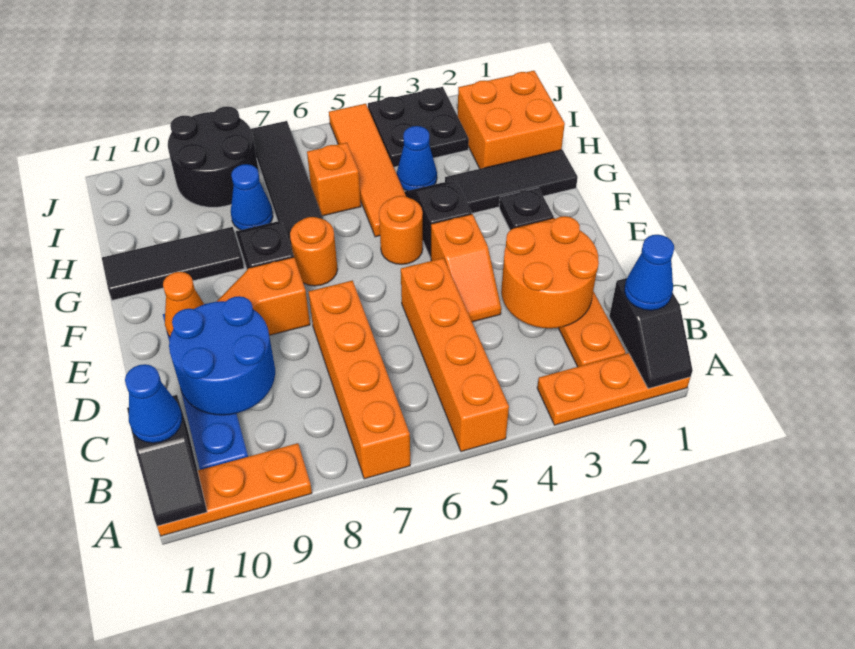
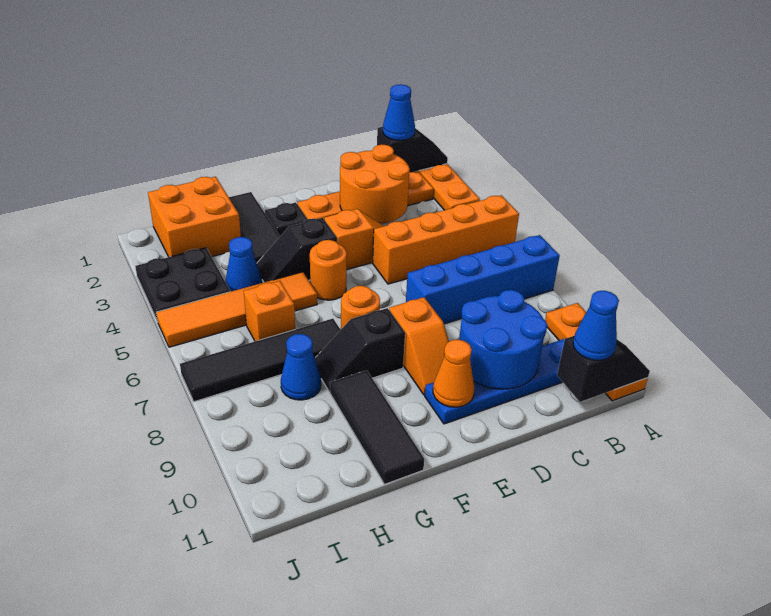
orange 1x4 brick [309,281,410,479] -> blue 1x4 brick [406,235,560,324]
black 2x2 round brick [168,106,259,207] -> none

